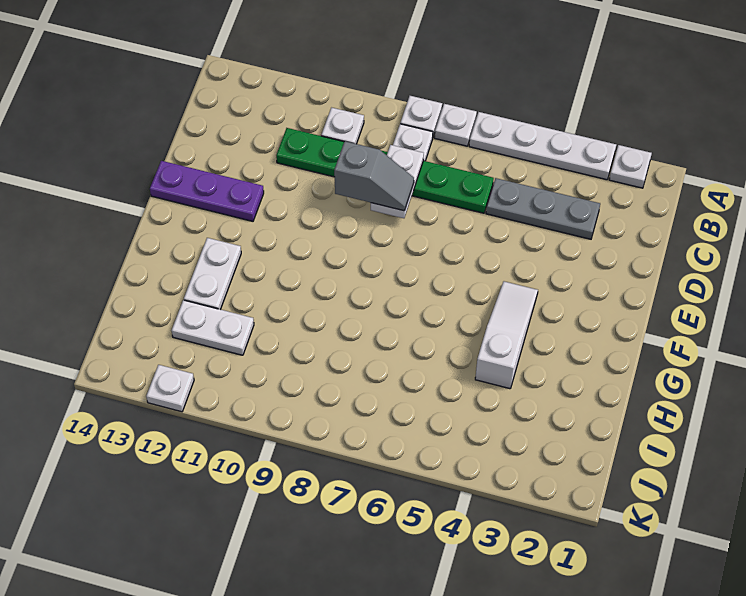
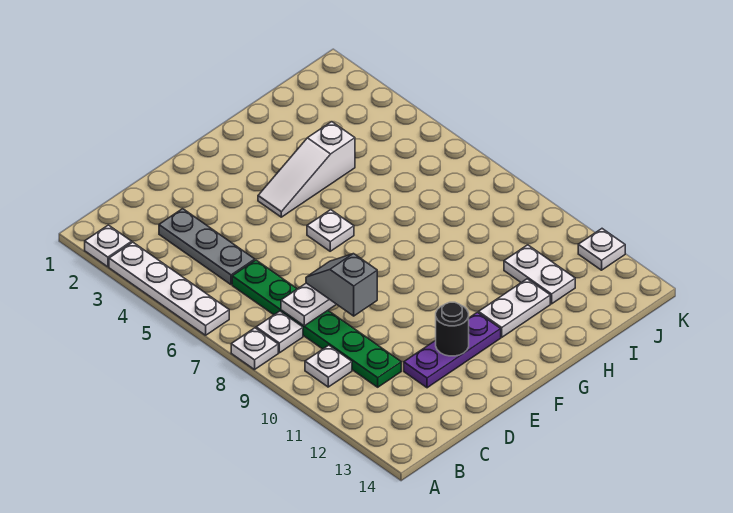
white 1x1 plate [435,104,477,146] -> white 1x1 plate moved to [307,210,354,251]
purple 1x3 plate [150,161,264,221] -> purple 1x3 plate turned to [404,312,501,388]
none -> black 1x1 round brick [436,302,469,356]

